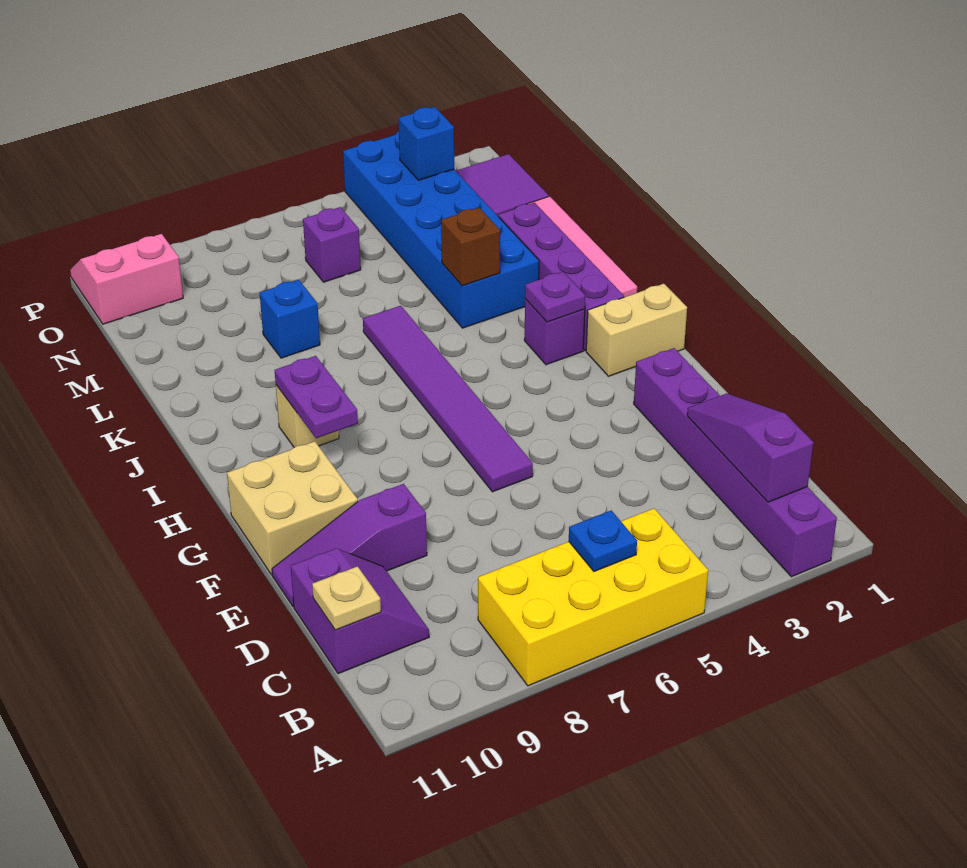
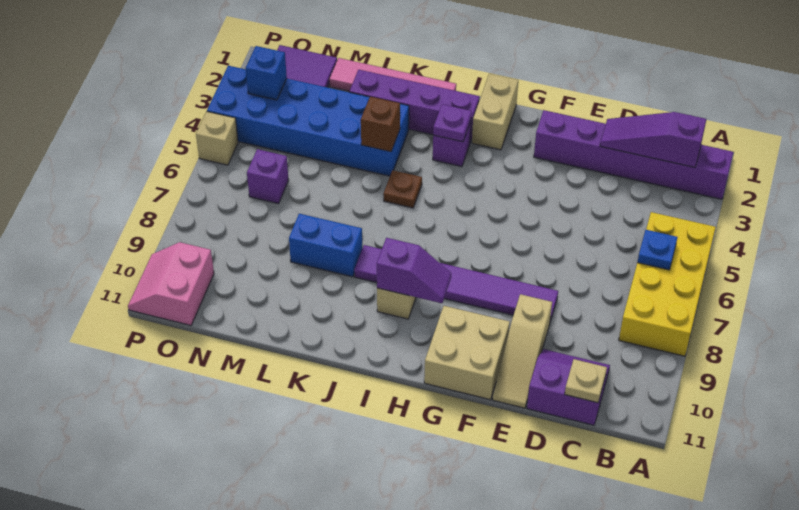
purple 1x3 slope [272,484,427,607] -> tan 1x3 slope [492,294,552,408]
purple 1x6 tile [363,306,533,492] -> purple 1x6 tile moved to [354,245,558,322]
purple 1x2 plate [275,356,358,438] -> purple 1x2 slope [377,238,451,303]
none -> brown 1x1 plate [383,170,422,208]
blue 1x1 brick [260,280,320,358] -> blue 1x2 brick [289,214,362,277]
none -> tan 1x1 brick [196,112,238,165]

